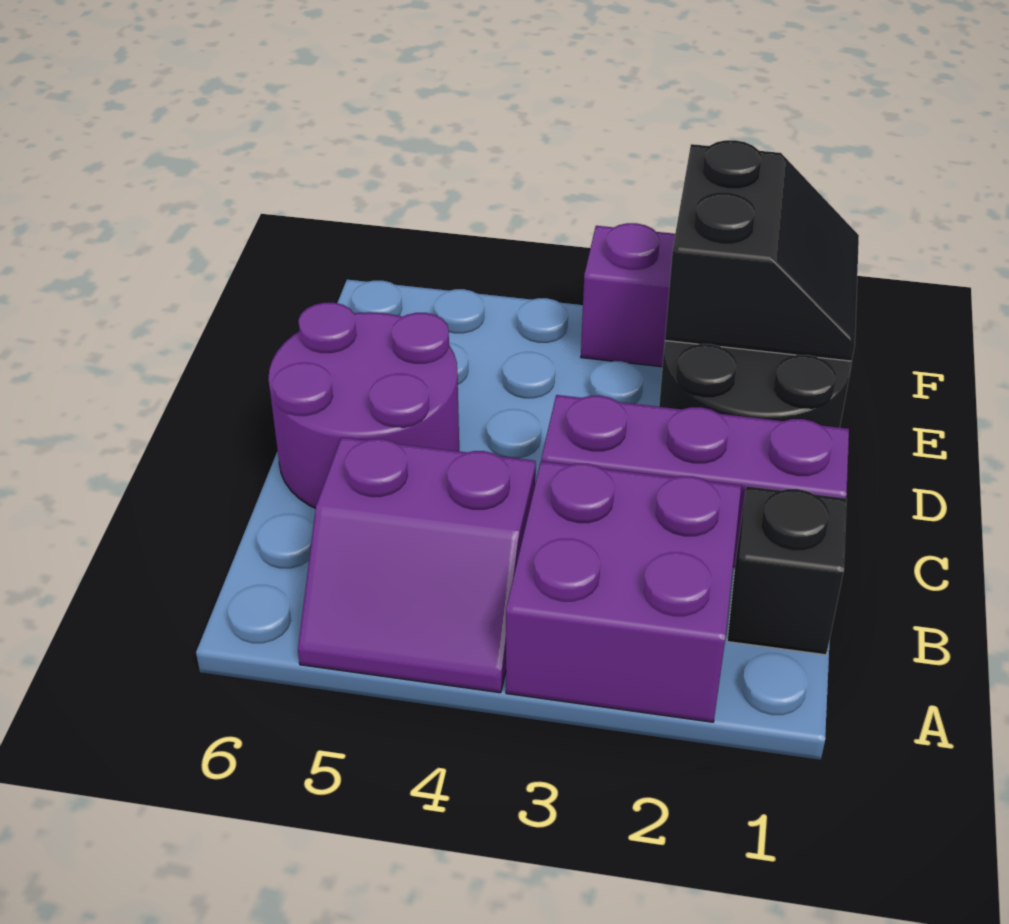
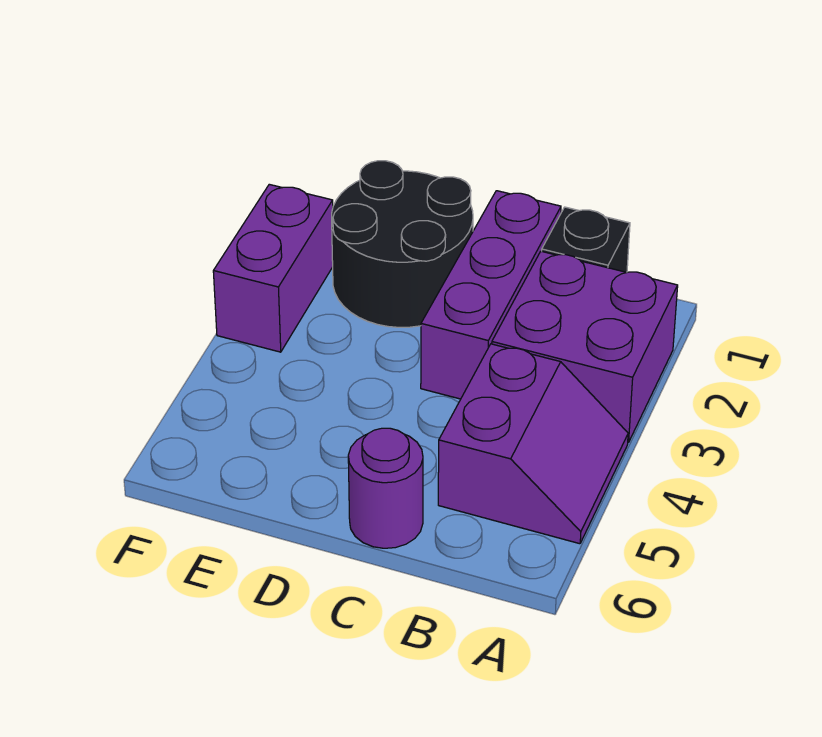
purple 2x2 round brick [268,303,459,508] -> purple 1x1 round brick [348,428,423,548]
black 2x2 slope [665,140,859,361] -> none

